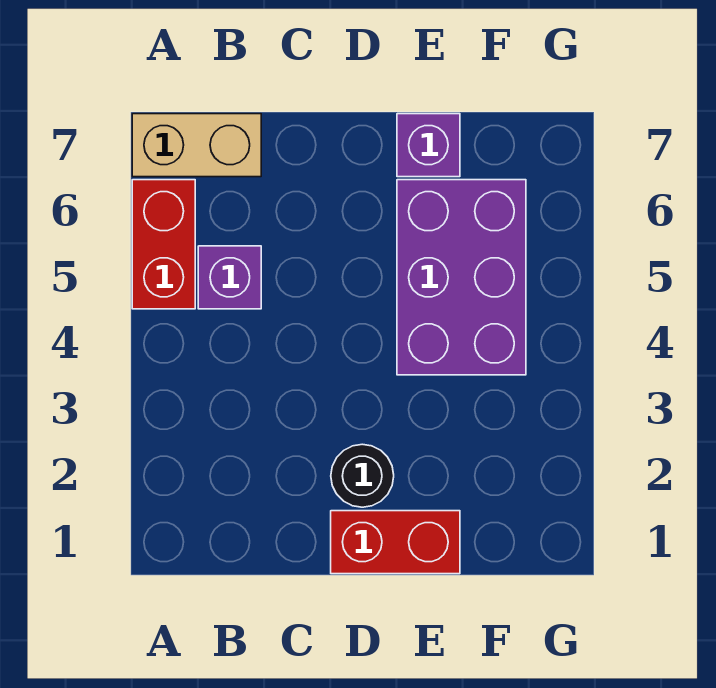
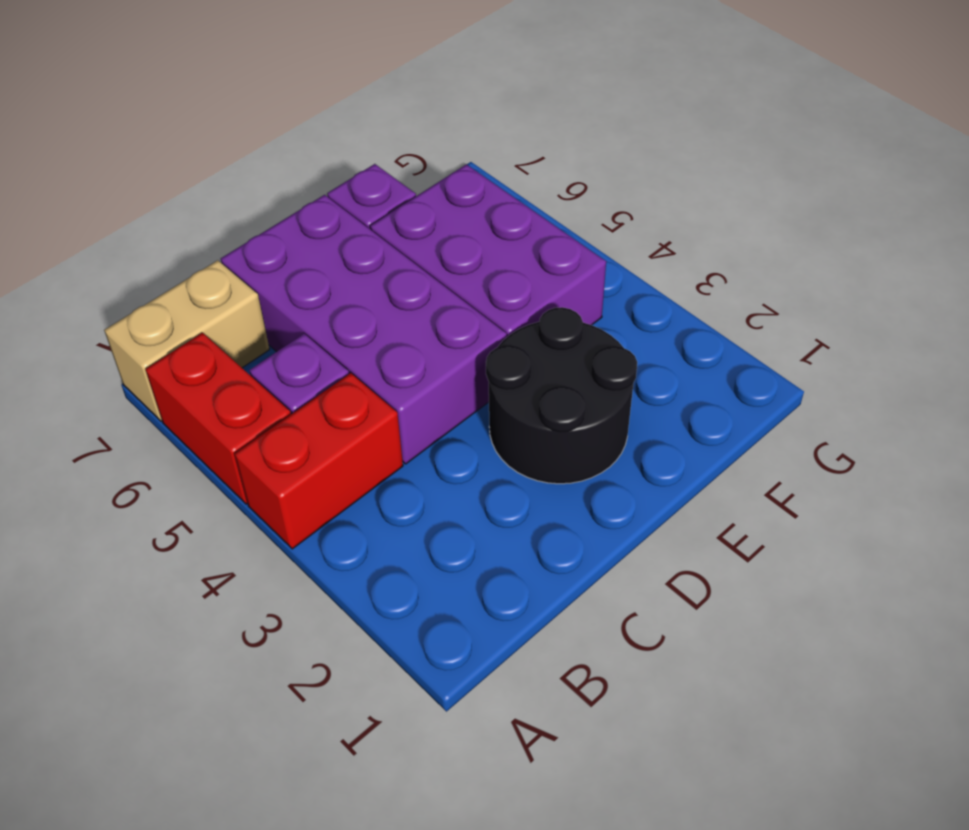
none -> purple 2x4 brick [221,195,507,464]
red 1x2 brick [331,511,460,574] -> red 1x2 brick moved to [235,373,403,549]
black 1x1 round brick [331,444,394,507] -> black 2x2 round brick [486,307,637,484]

